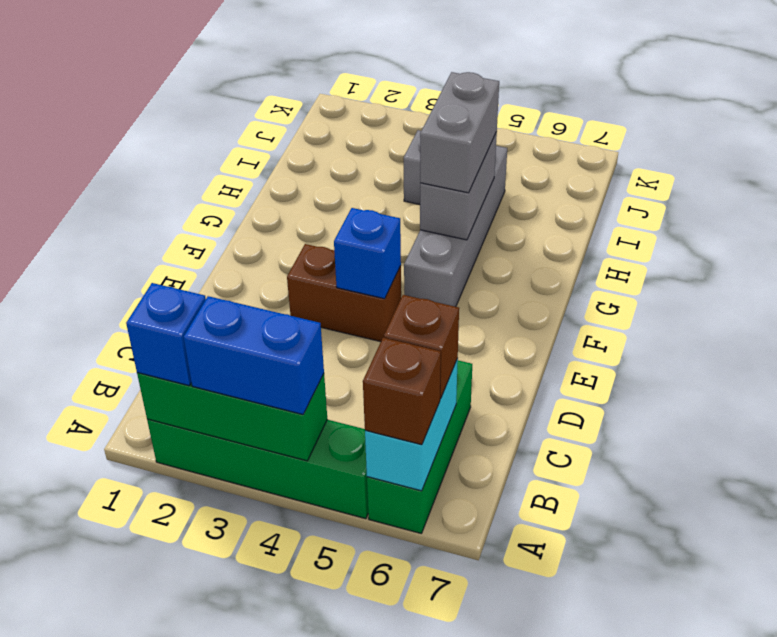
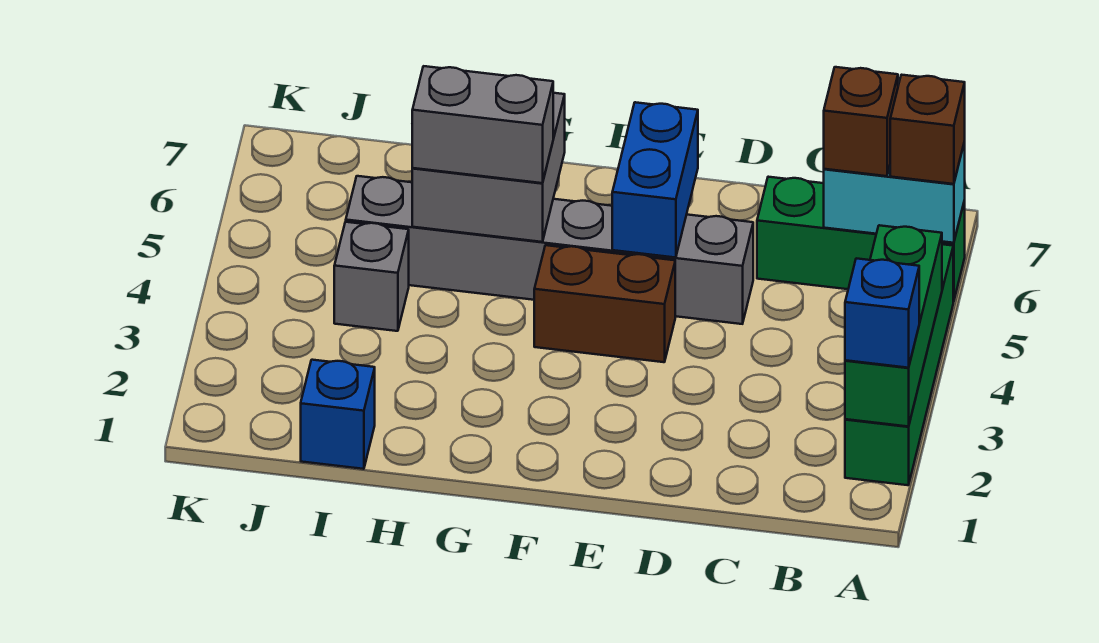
blue 1x2 brick [184,296,324,414] -> blue 1x2 brick moved to [612,102,698,258]
brown 1x2 brick [287,244,401,342] -> brown 1x2 brick turned to [534,245,675,362]
blue 1x1 brick [334,208,401,299] -> blue 1x1 brick moved to [301,360,375,469]
grey 1x4 brick [404,146,507,307] -> grey 1x6 brick [346,176,753,324]
grey 1x2 brick [420,132,497,240] -> grey 2x2 brick [412,93,565,242]

